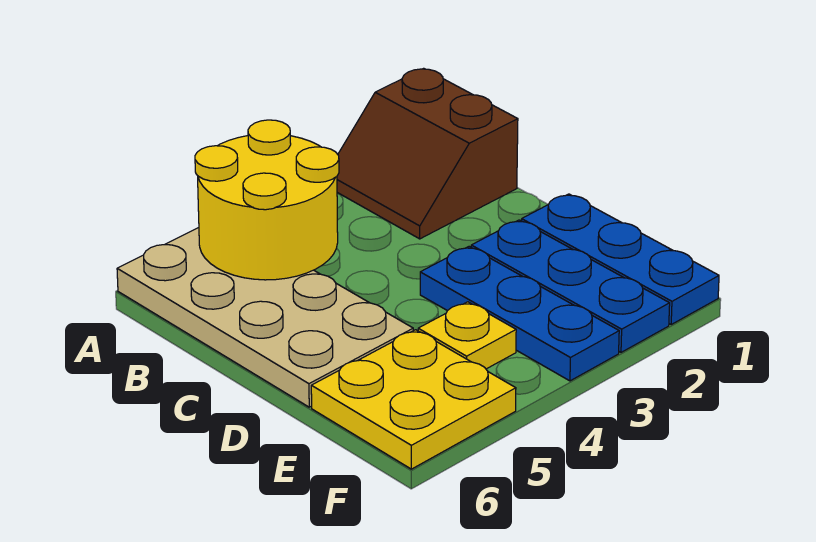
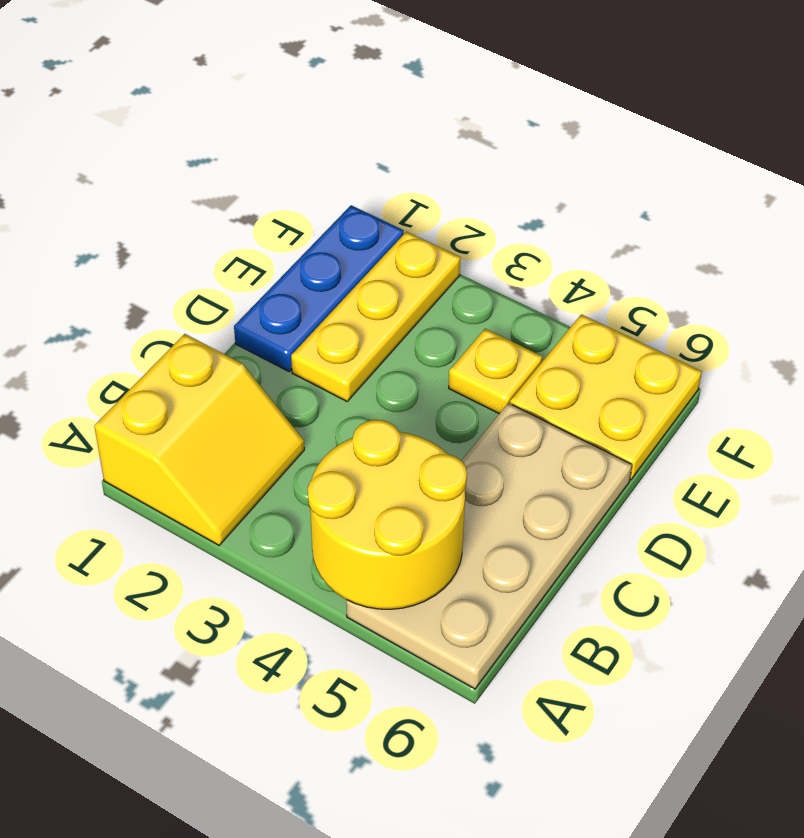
brown 2x2 slope [337,68,518,239] -> yellow 2x2 slope [94,334,304,545]
blue 1x3 plate [471,220,670,352] -> yellow 1x3 plate [291,232,461,401]
blue 1x3 plate [420,247,619,381] -> none

